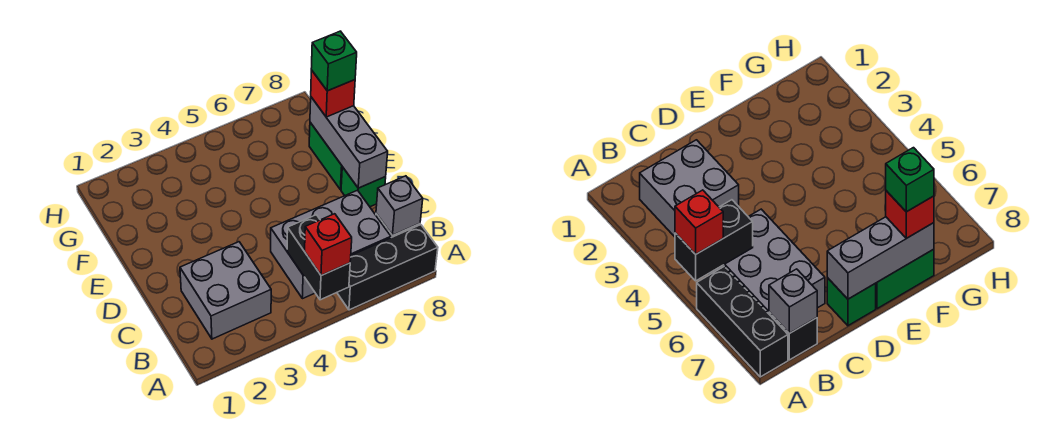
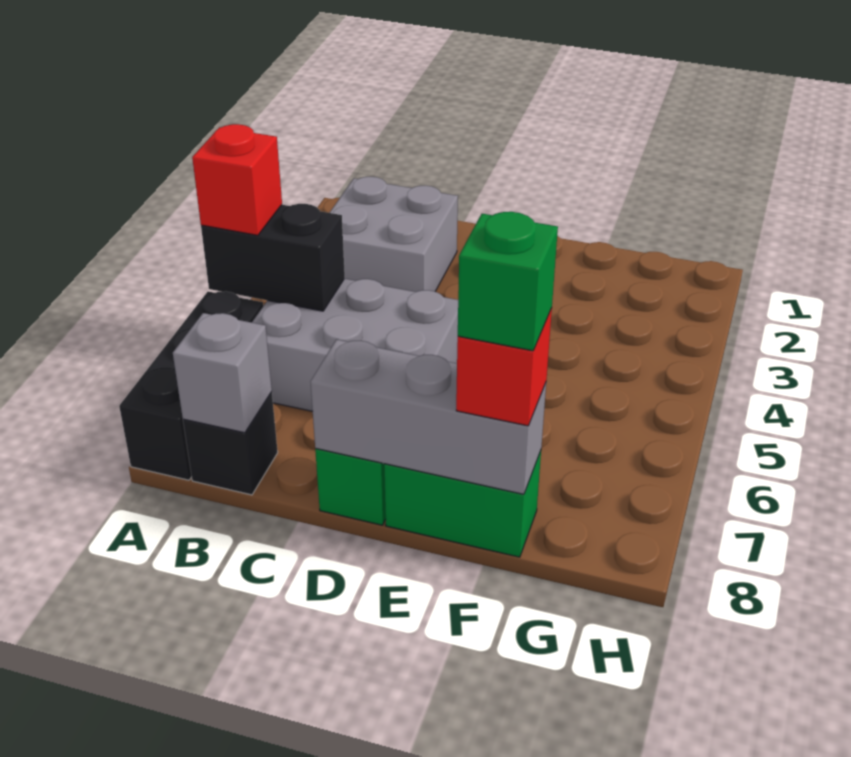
grey 2x3 brick [271,190,391,299] -> grey 2x3 brick turned to [252,279,458,411]

